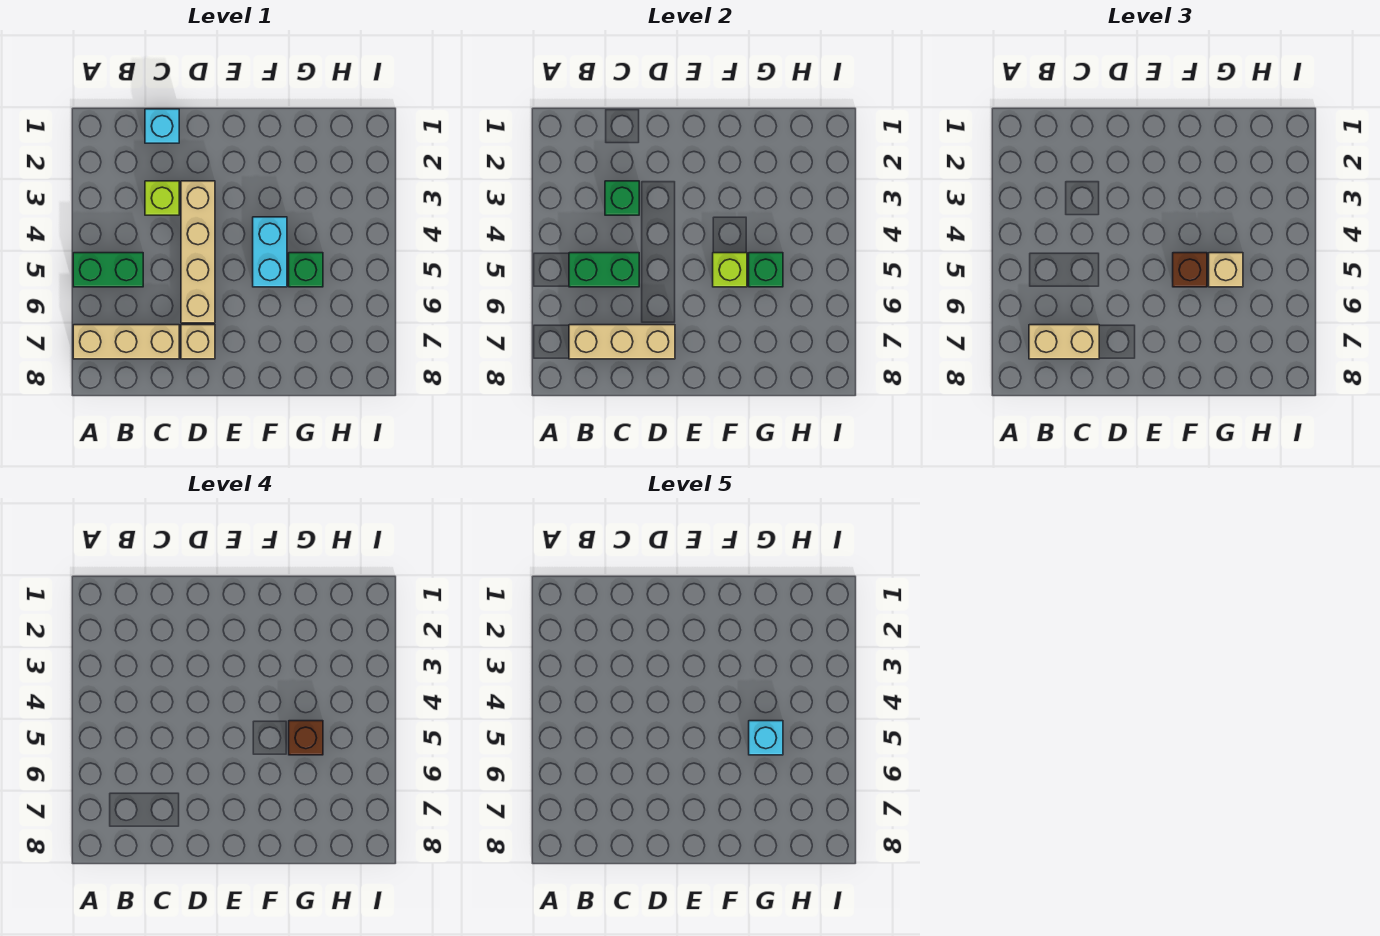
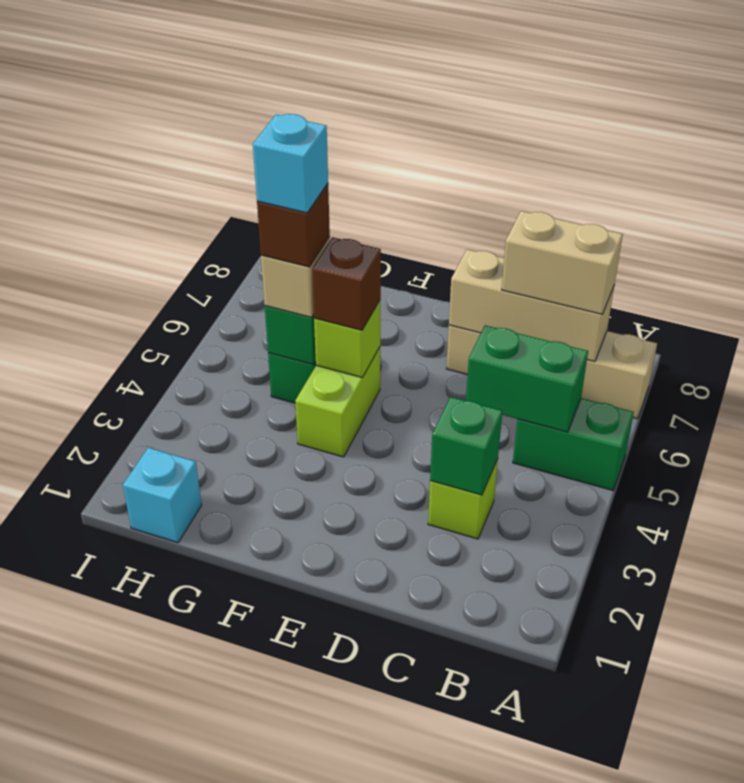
cyan 1x1 brick [145,109,179,143] -> cyan 1x1 brick moved to [123,448,202,543]
tan 1x4 brick [181,181,215,323] -> none
cyan 1x2 brick [253,217,287,287] -> lime 1x2 brick [295,347,380,457]

